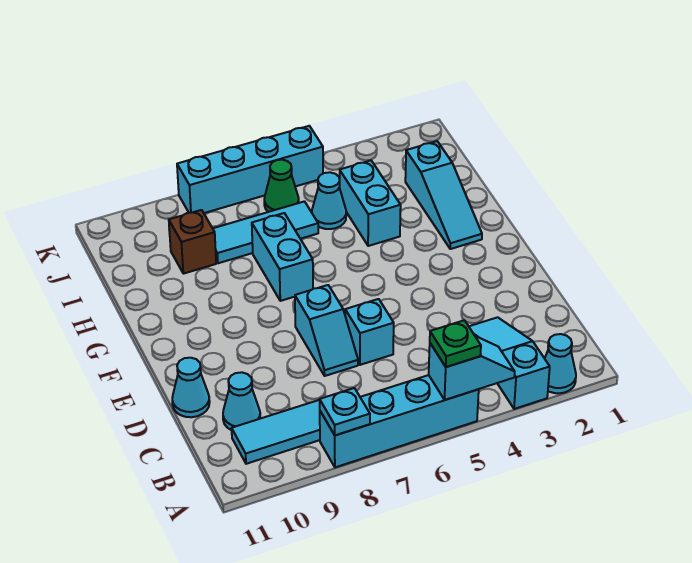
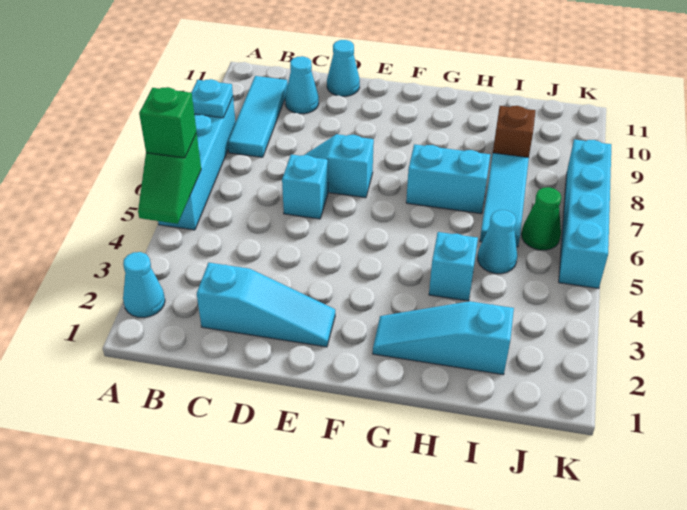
cyan 1x3 slope [469,317,550,409] -> cyan 1x3 slope moved to [197,263,335,347]
cyan 1x2 slope [429,336,515,400] -> green 1x2 slope [138,133,201,224]
green 1x1 plate [430,320,481,367] -> green 1x1 brick [139,87,197,158]
cyan 1x2 brick [339,161,401,246] -> cyan 1x1 brick [429,232,478,301]

